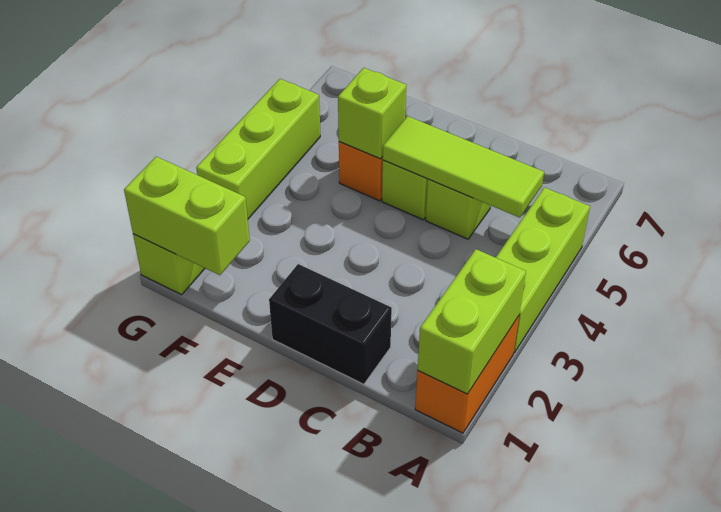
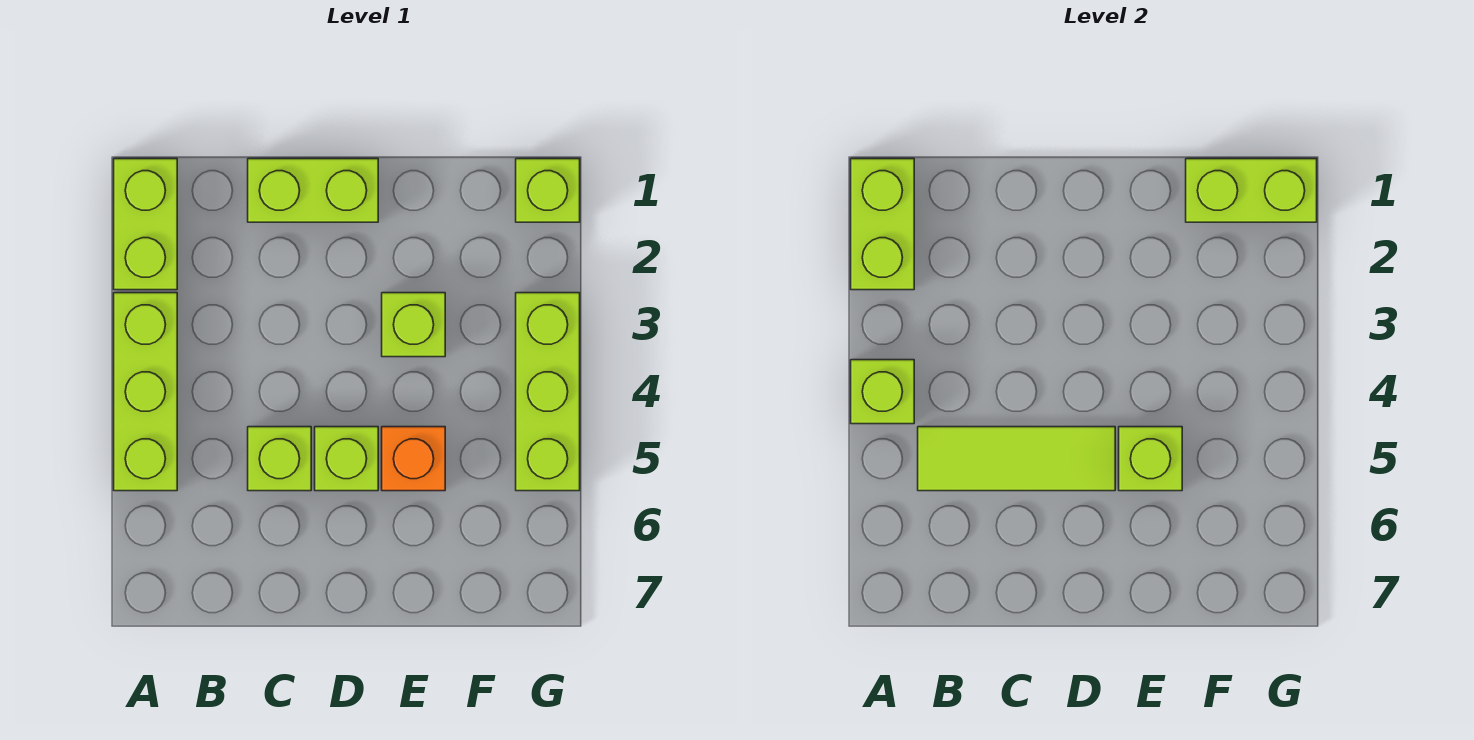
orange 1x2 brick [415,316,519,433] -> lime 1x2 brick [114,159,177,290]
none -> lime 1x1 brick [851,360,914,424]
black 1x2 brick [269,264,392,384] -> lime 1x2 brick [248,159,378,222]
none -> lime 1x1 brick [382,293,445,357]

